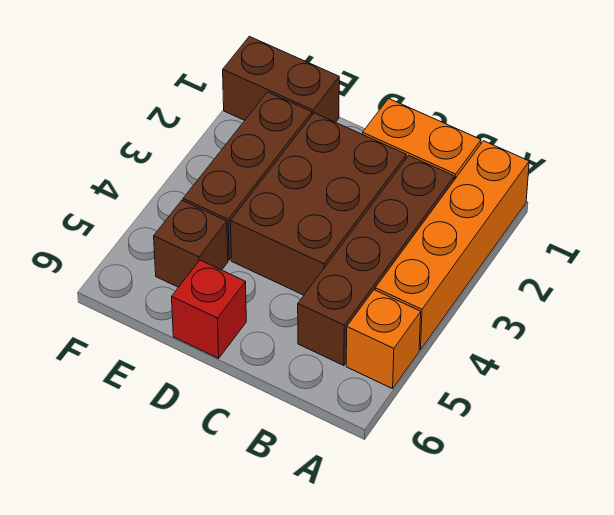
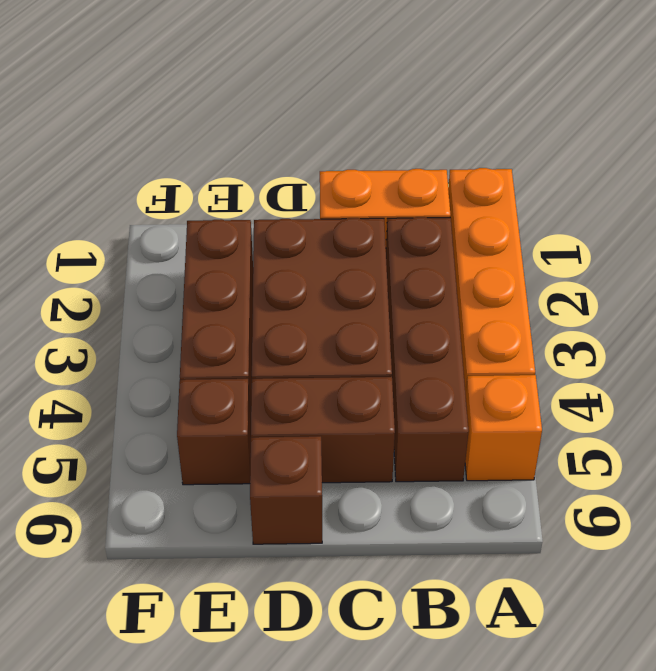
red 1x1 brick [172,260,246,358] -> brown 1x1 brick [250,436,322,544]
brown 1x2 brick [223,36,339,122] -> brown 1x2 brick moved to [251,377,395,483]

